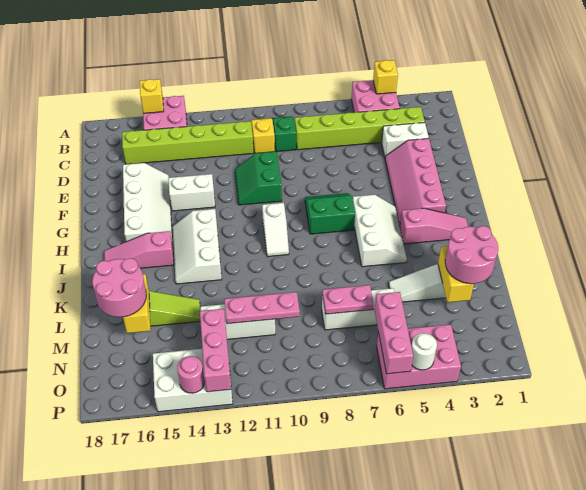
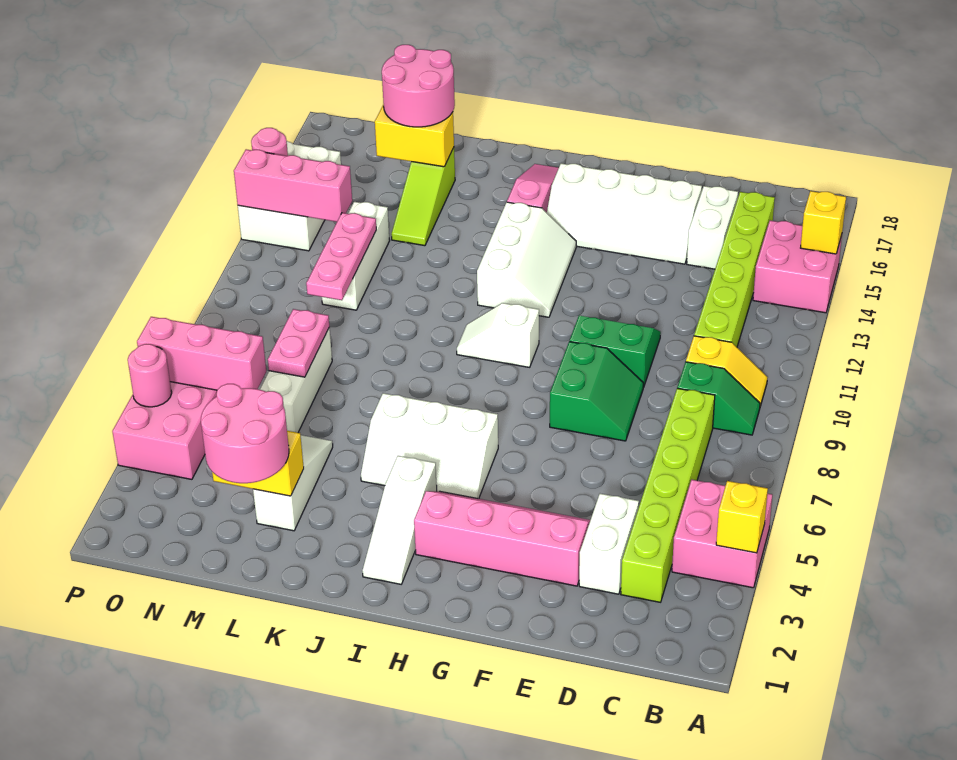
white 1x2 brick [168,174,215,211] -> white 1x2 brick moved to [687,186,738,269]
green 2x2 slope [305,193,355,234] -> green 2x2 slope moved to [550,342,643,441]
white 2x3 slope [172,209,222,284] -> white 2x3 slope turned to [477,202,576,317]
pink 1x3 slope [400,208,468,244] -> white 1x3 slope [362,456,437,584]
white 1x1 round brick [411,333,437,370] -> pink 1x1 round brick [128,344,172,407]

